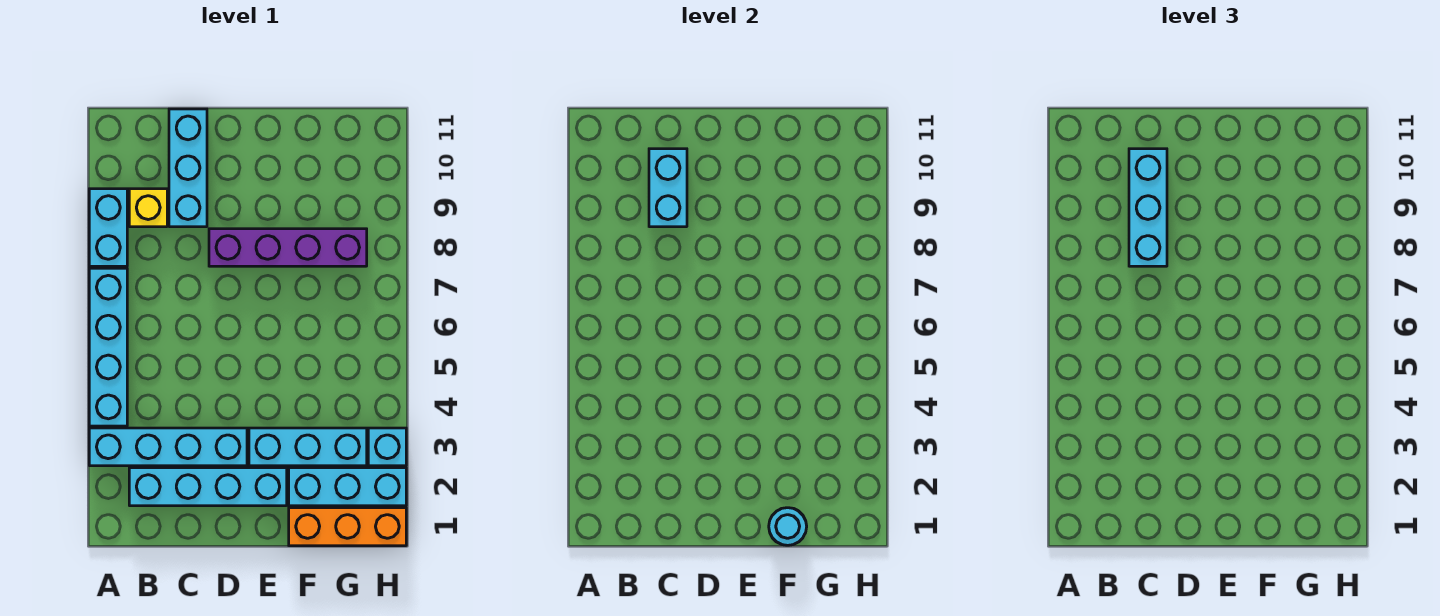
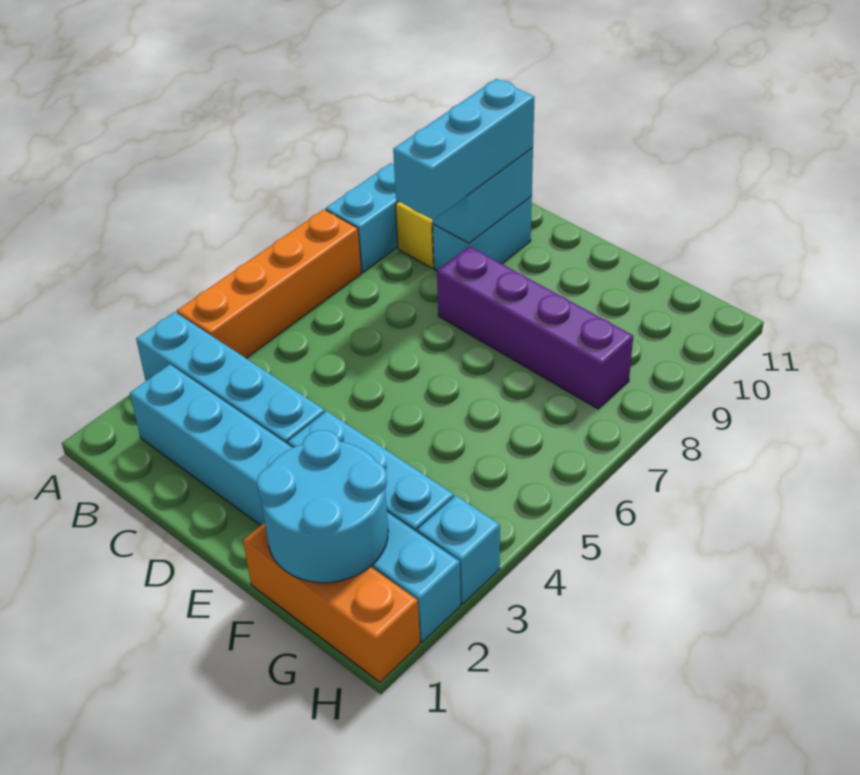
cyan 1x4 brick [89,268,127,426] -> orange 1x4 brick [177,209,362,358]
cyan 1x3 brick [169,109,207,227] -> cyan 1x2 brick [433,196,532,271]
cyan 1x1 round brick [769,508,807,545] -> cyan 2x2 round brick [257,430,388,583]

